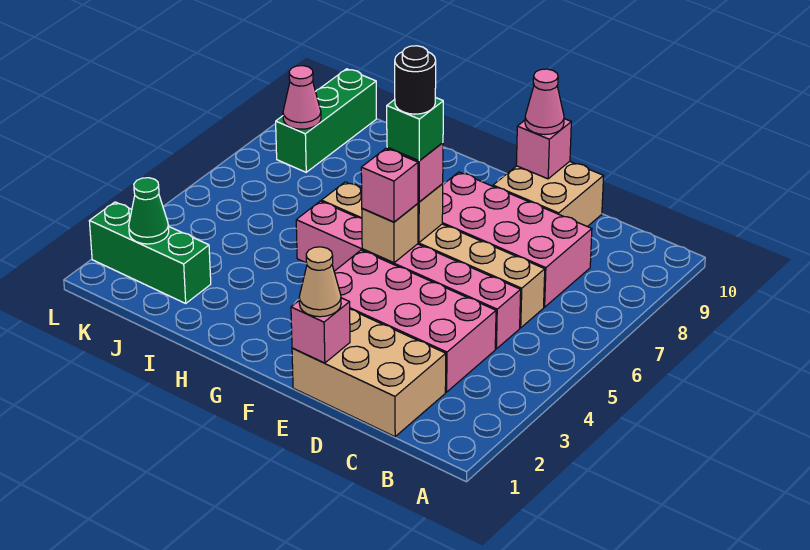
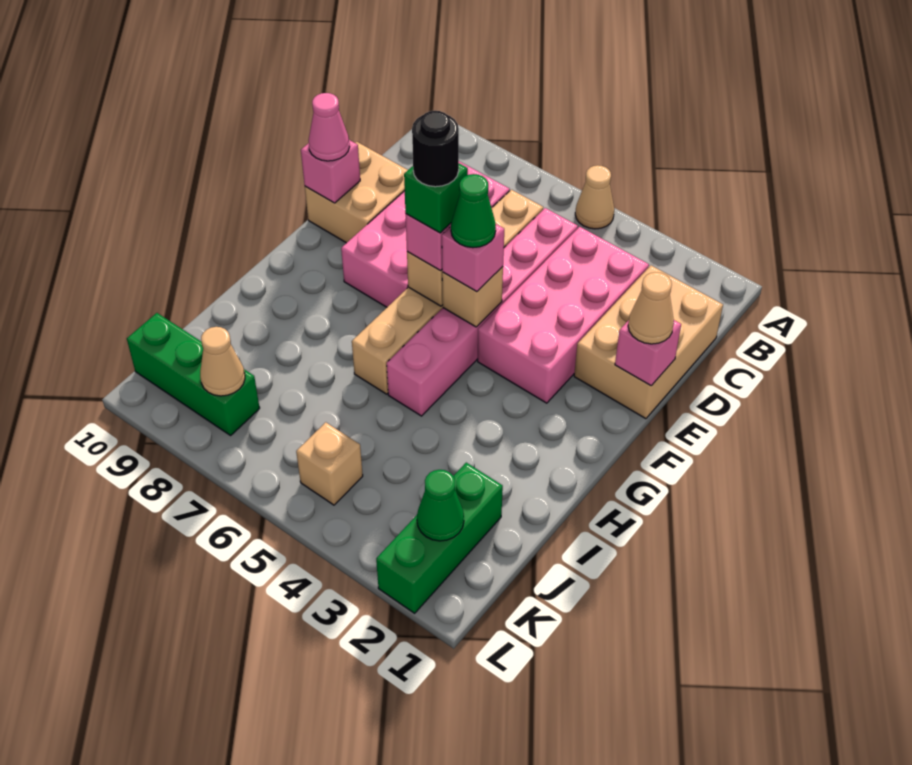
none -> tan 1x1 cone [575,165,614,229]
none -> green 1x1 cone [451,174,496,248]
none -> tan 1x1 brick [296,422,363,505]
pink 1x1 cone [283,66,321,129] -> tan 1x1 cone [200,327,245,396]

